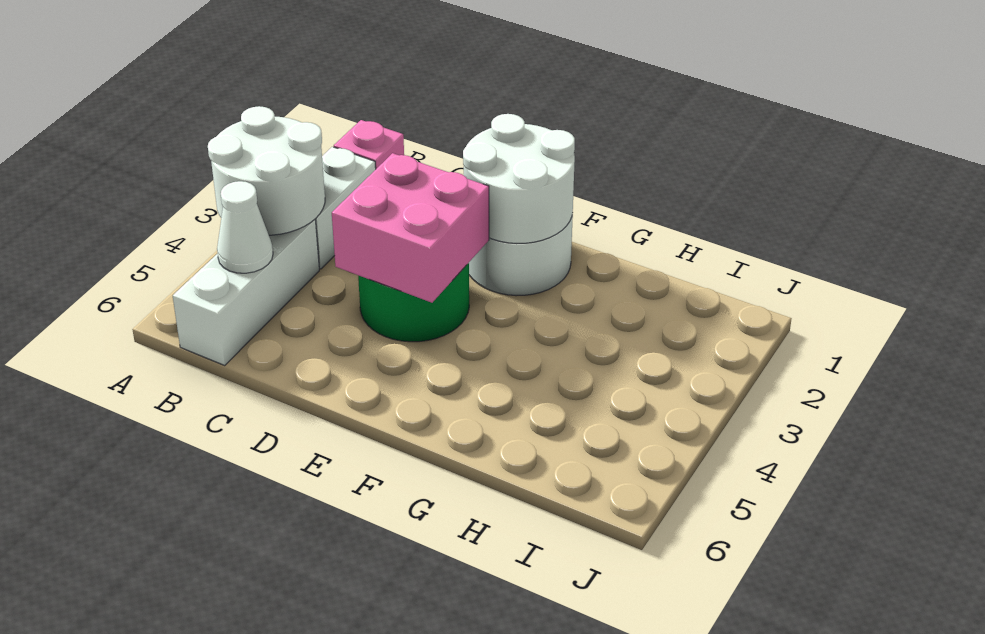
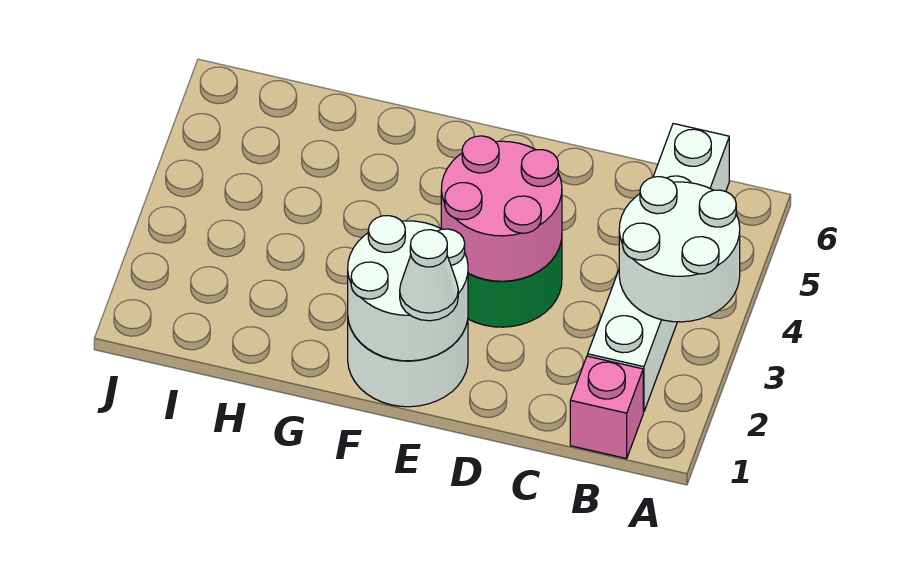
white 1x1 cone [217,181,273,273] -> white 1x1 cone moved to [400,230,458,321]
pink 2x2 brick [332,153,489,303] -> pink 2x2 round brick [441,136,562,281]

